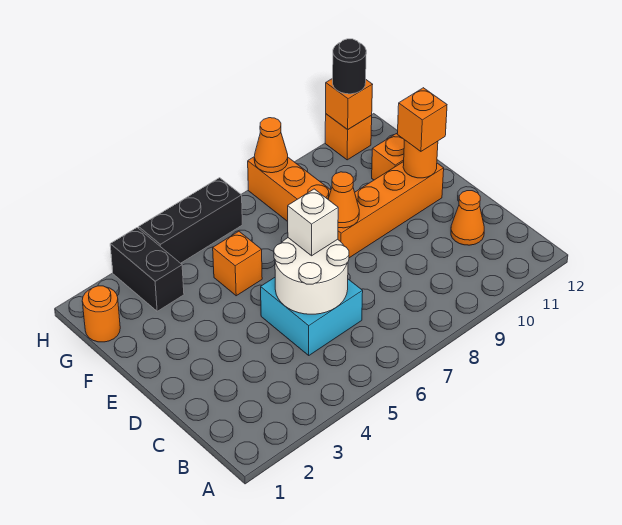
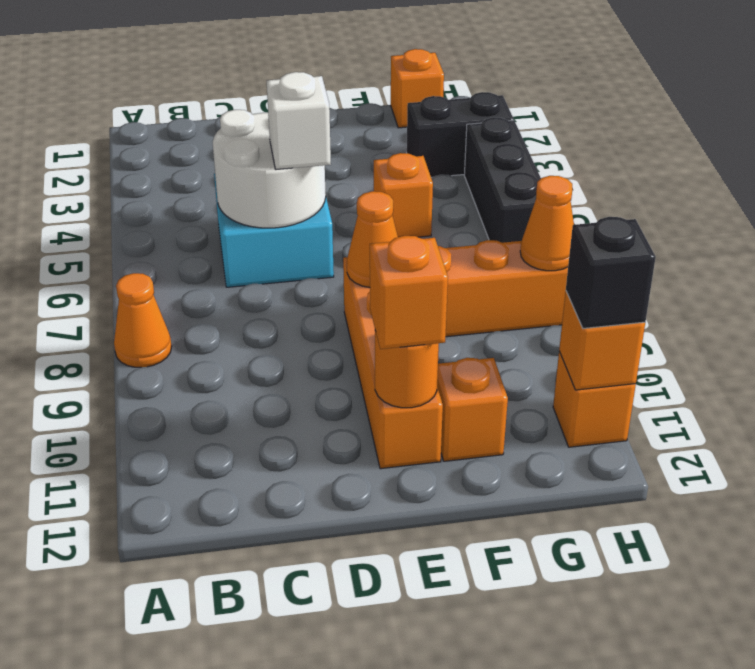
orange 1x1 cone [451,191,484,245] -> orange 1x1 cone moved to [114,273,172,367]
orange 1x1 round brick [82,286,120,342] -> orange 1x1 brick [391,49,444,128]
black 1x1 round brick [333,39,366,94] -> black 1x1 brick [566,217,656,328]

